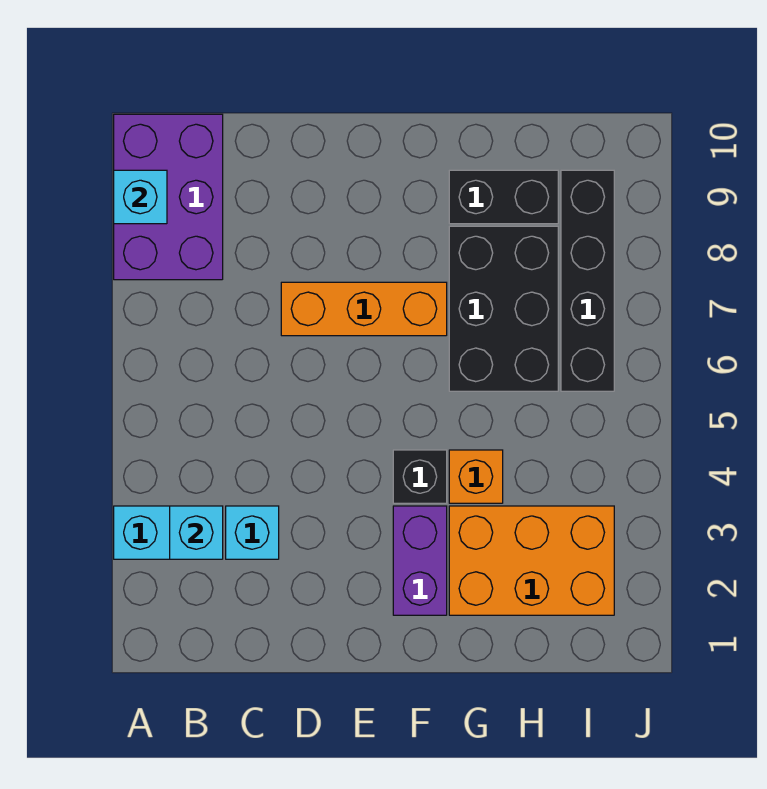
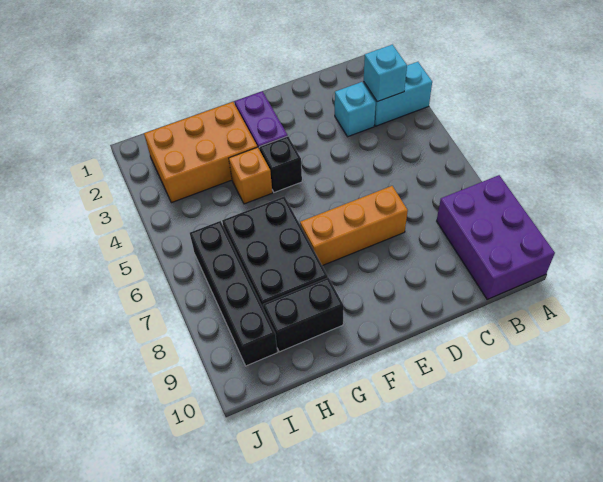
cyan 1x1 brick [114,170,167,224] -> none

